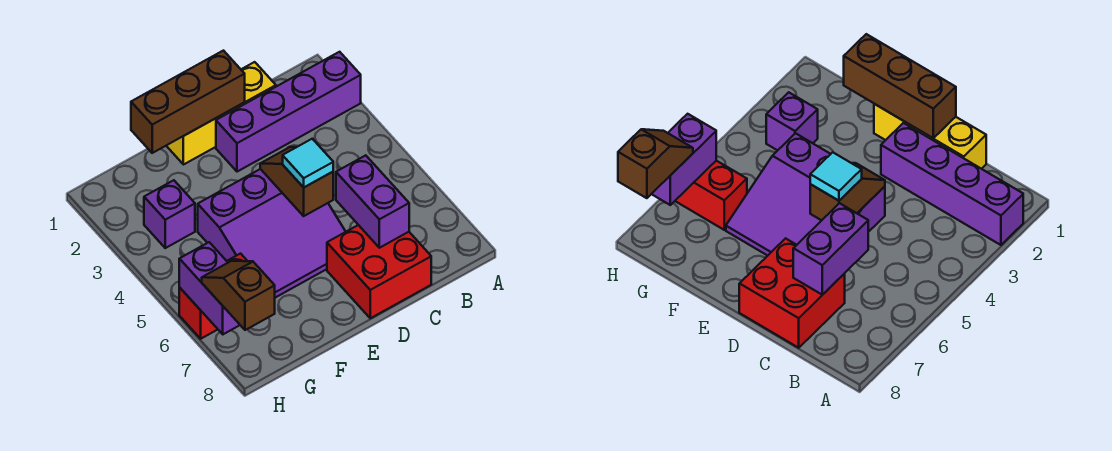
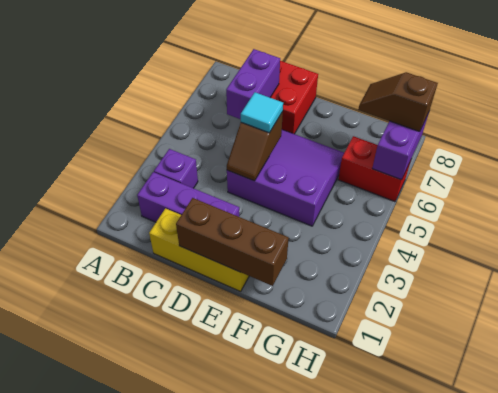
purple 1x4 brick [216,52,361,172] -> purple 1x3 brick [137,172,239,222]
purple 1x1 brick [144,180,195,248] -> purple 1x1 brick moved to [154,149,198,188]
brown 1x2 slope [202,261,275,330] -> brown 1x2 slope turned to [358,72,438,132]

